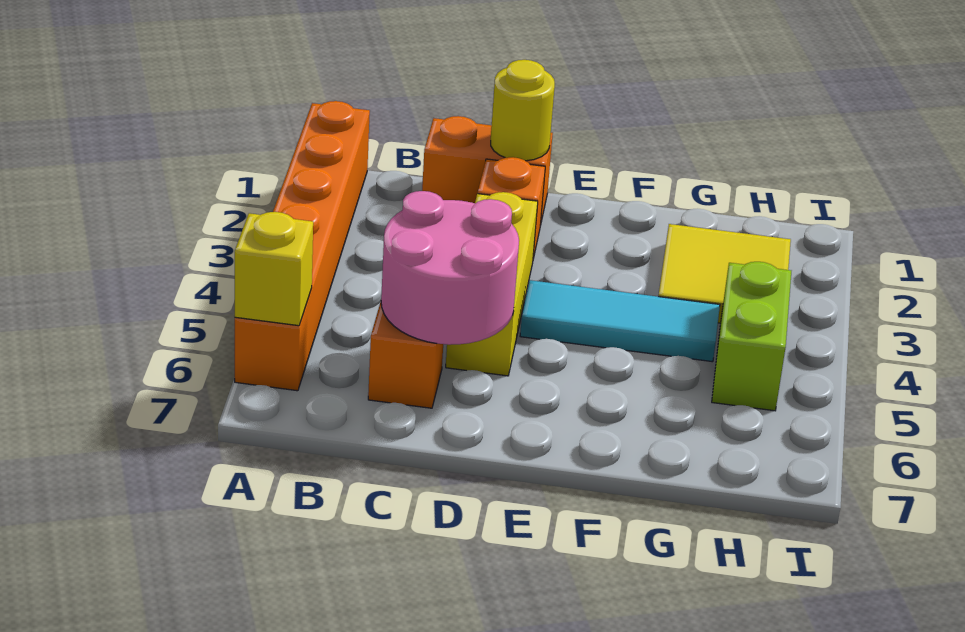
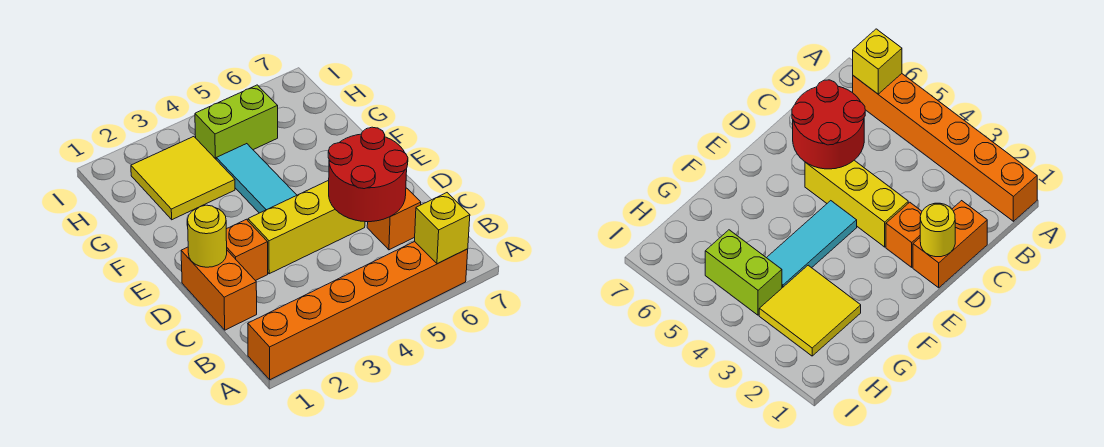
pink 2x2 round brick [381,191,519,345] -> red 2x2 round brick [328,127,408,222]

